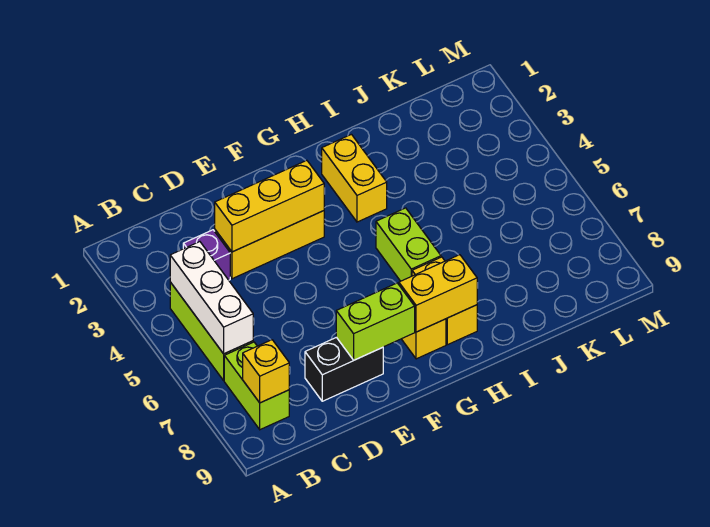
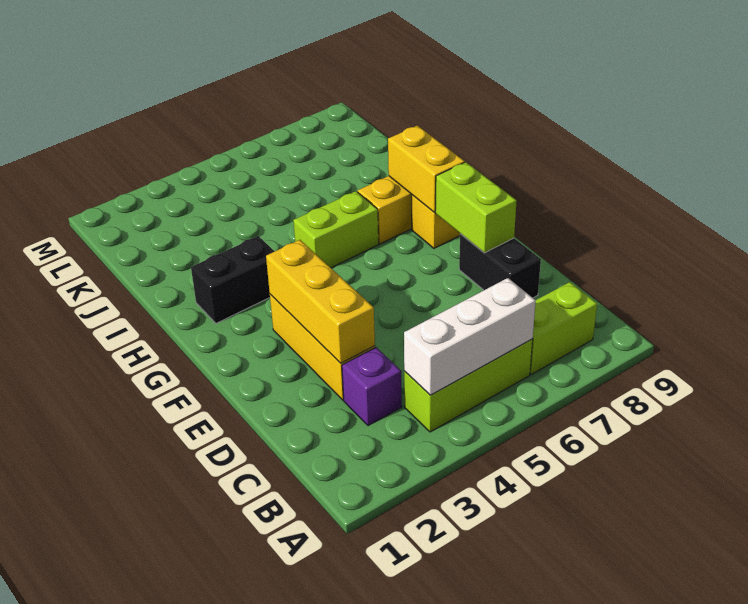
yellow 1x1 brick [243,340,289,403] -> none
yellow 1x2 brick [322,134,387,222] -> black 1x2 brick [191,236,275,323]

